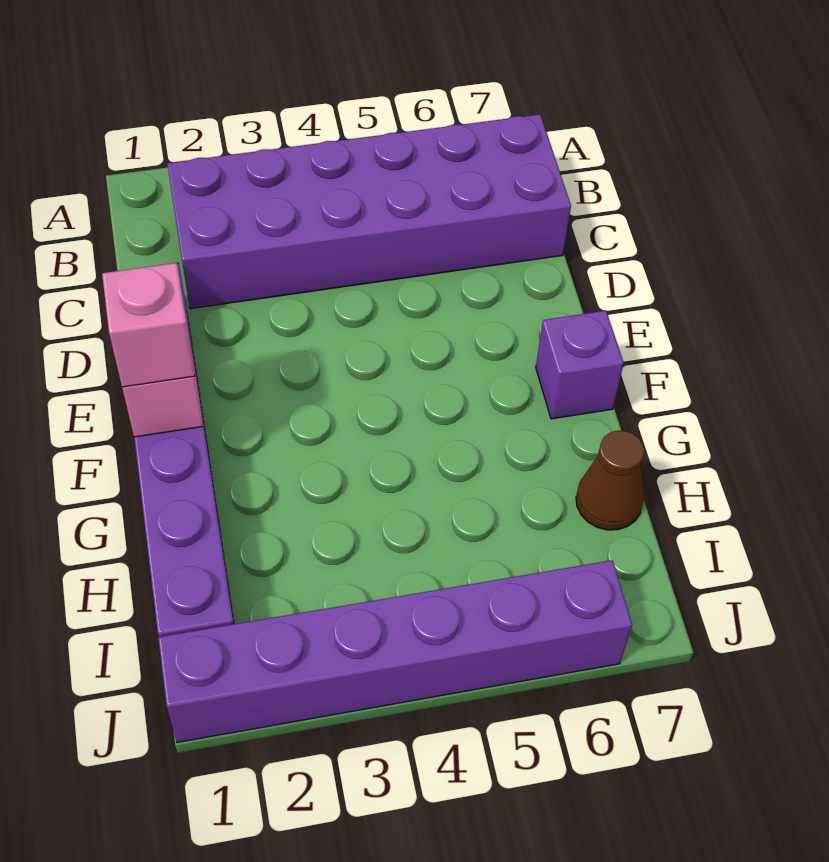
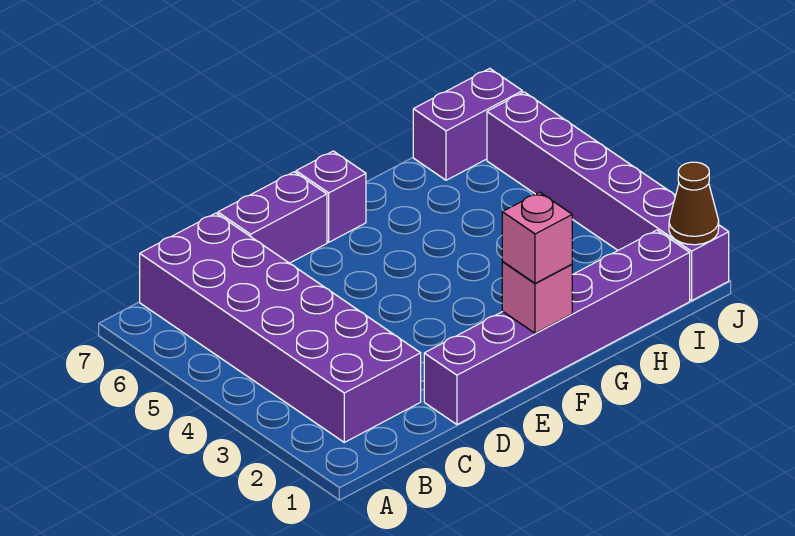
none -> purple 1x2 brick [218,172,327,263]
brown 1x1 cone [576,431,644,530] -> brown 1x1 cone moved to [669,162,719,245]
none -> purple 1x2 brick [413,68,522,180]

